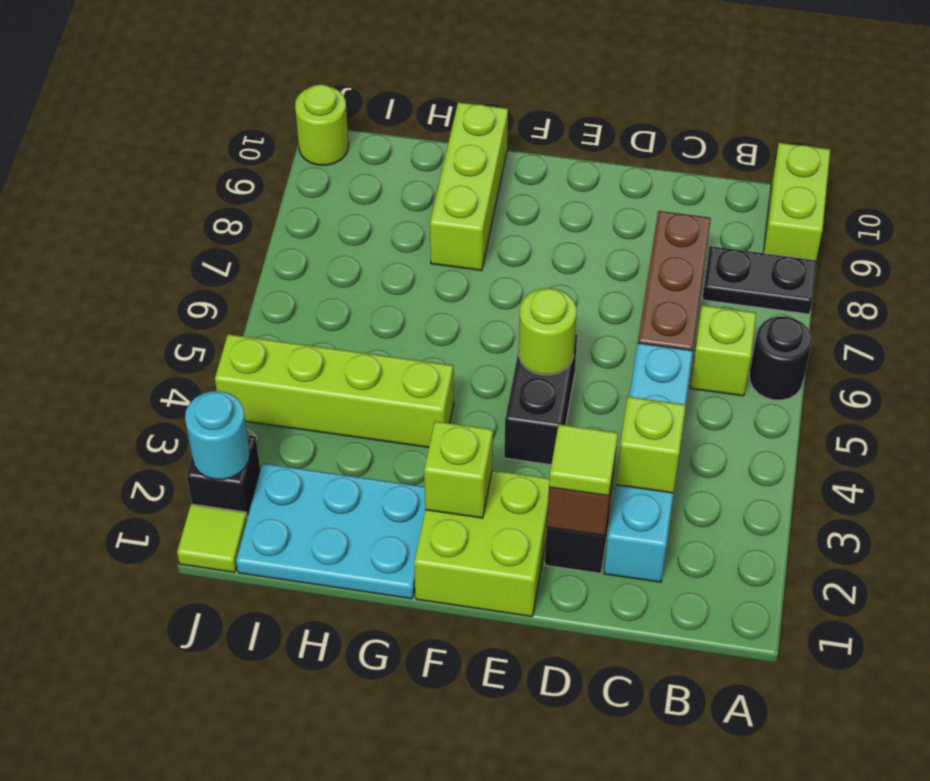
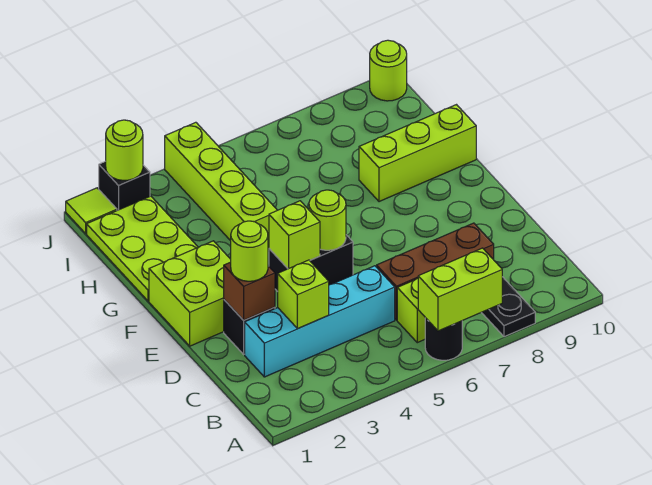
lime 1x2 brick [763,143,830,260] -> lime 1x2 brick moved to [418,248,502,331]
lime 1x1 tile [549,424,618,496] -> lime 1x1 round brick [231,221,268,281]
lime 1x1 brick [424,421,493,518] -> lime 1x1 brick moved to [269,201,320,269]
cyan 2x3 plate [236,463,425,599] -> lime 2x3 plate [87,196,198,301]
cyan 1x1 round brick [185,391,250,479] -> lime 1x1 round brick [106,120,143,180]

